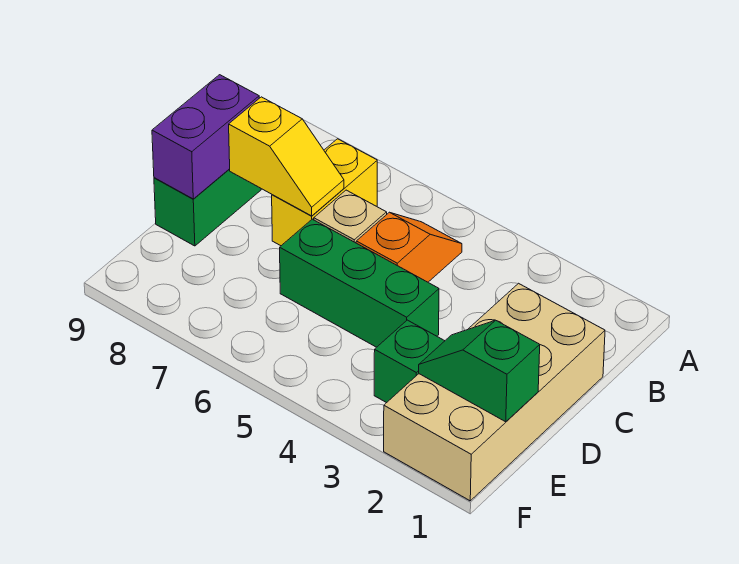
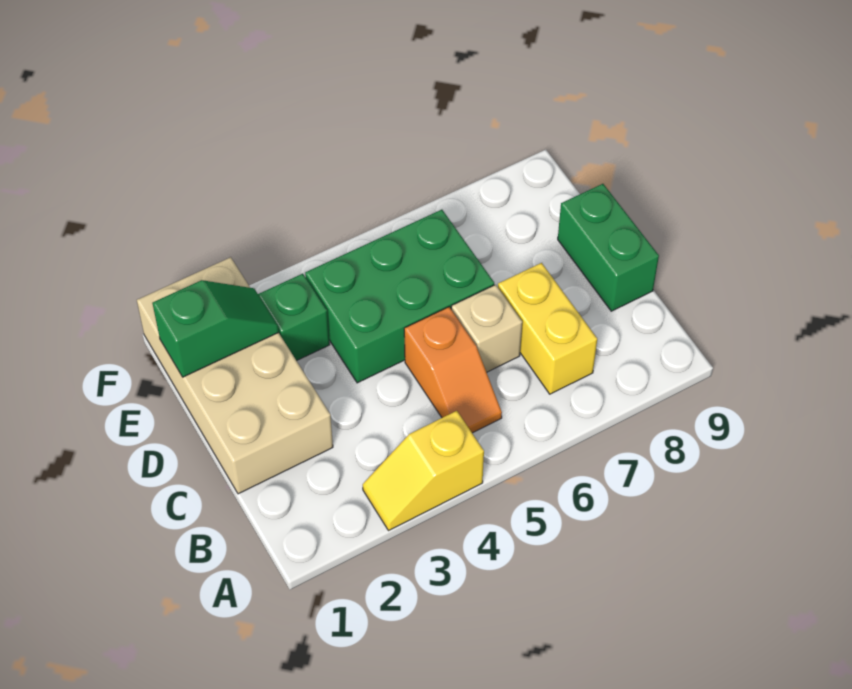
yellow 1x2 slope [229,97,344,216] -> yellow 1x2 slope moved to [363,411,484,531]
purple 1x2 brick [152,75,259,199] -> none
green 1x3 brick [280,219,439,347] -> green 2x3 brick [305,210,494,383]

